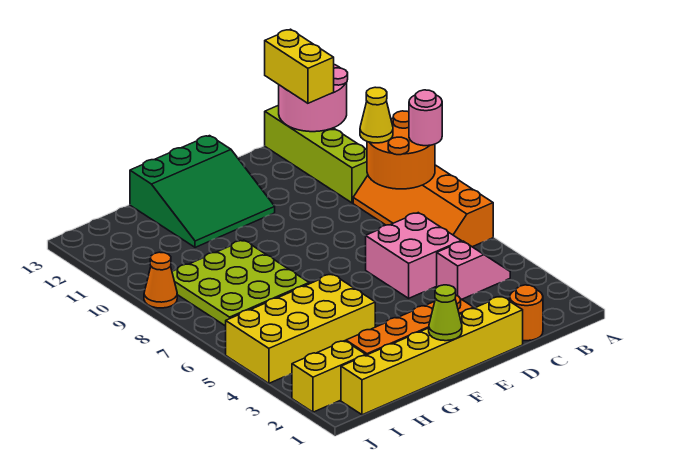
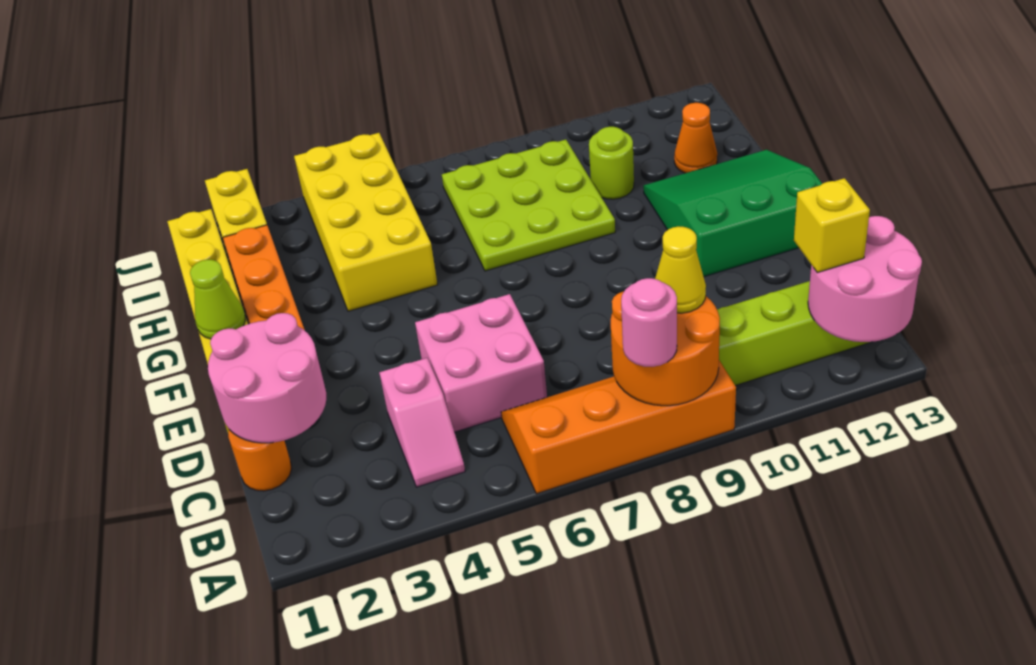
yellow 1x2 brick [265,29,334,103] -> yellow 1x1 brick [794,178,870,273]
none -> pink 2x2 round brick [208,313,326,443]
green 3x3 slope [130,136,275,247] -> green 3x3 slope turned to [643,150,822,277]
none -> lime 1x1 round brick [589,127,634,199]
orange 1x1 cone [144,252,177,308] -> orange 1x1 cone moved to [674,103,717,173]

